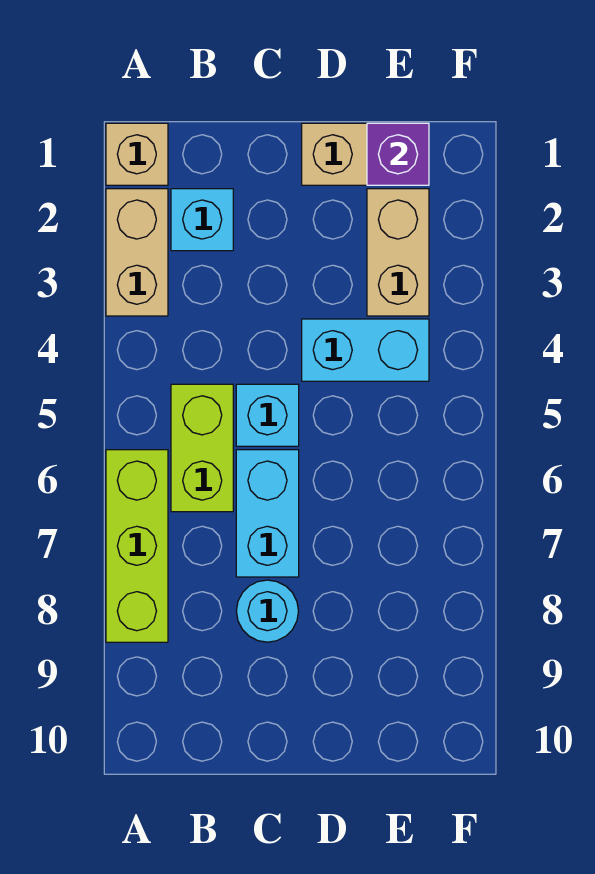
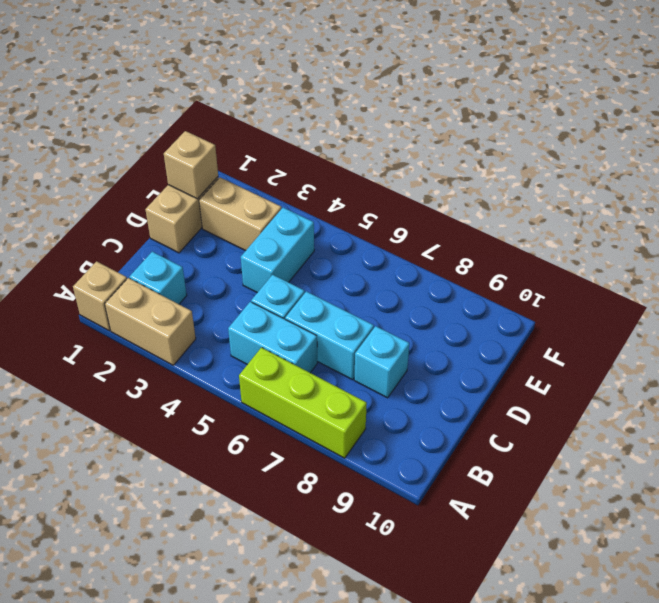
lime 1x2 brick [171,384,233,512] -> cyan 1x2 brick [228,302,317,373]
cyan 1x1 round brick [236,580,298,642] -> cyan 1x1 brick [354,326,409,398]
purple 1x1 brick [367,123,429,185] -> tan 1x1 brick [164,131,218,199]

